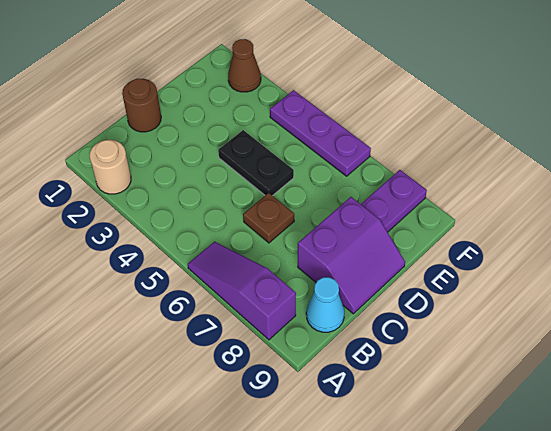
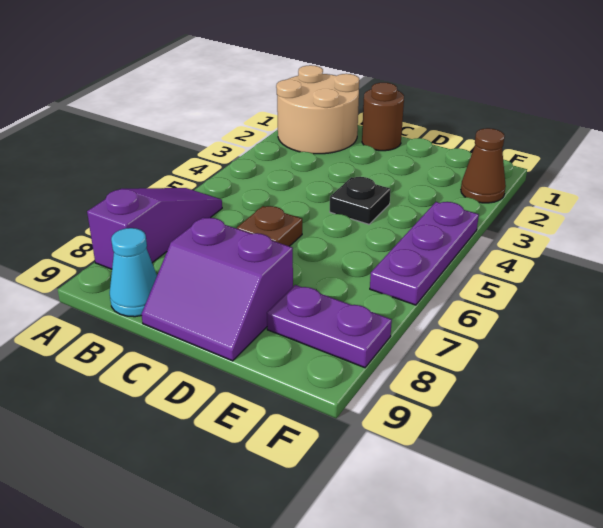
tan 1x1 round brick [90,140,131,194] -> tan 2x2 round brick [276,65,359,154]
black 1x2 plate [218,130,294,196] -> black 1x1 plate [330,177,391,224]

